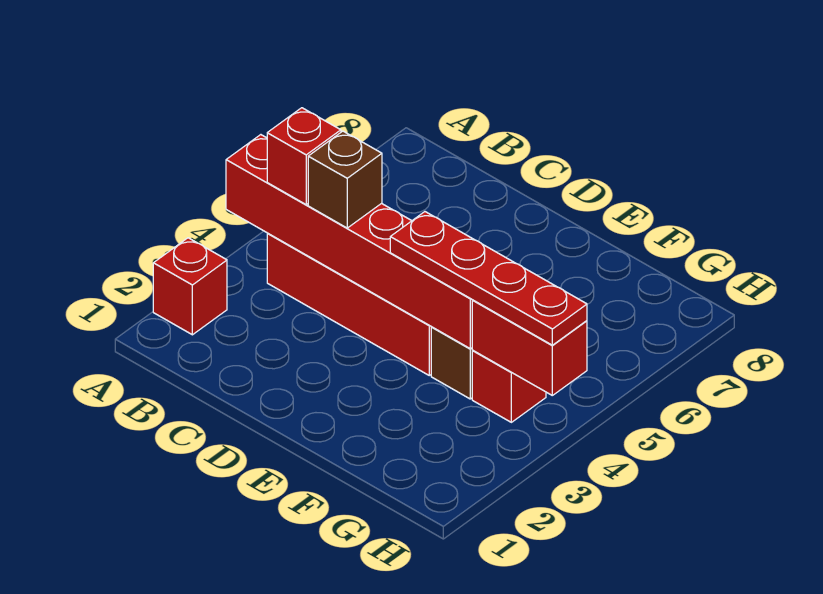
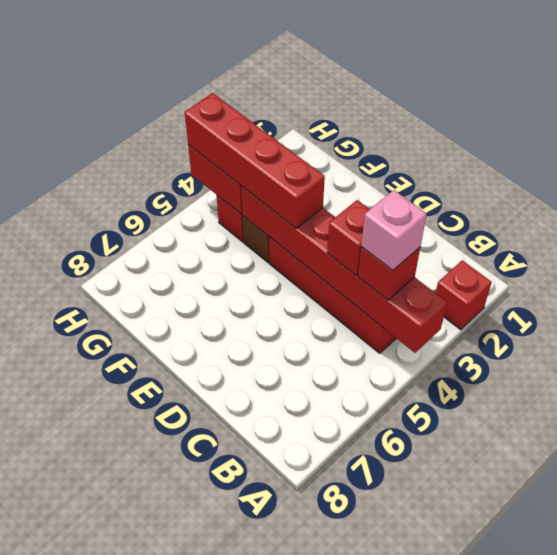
none -> pink 1x1 brick [361,190,427,270]
brown 1x1 brick [308,131,382,228] -> red 1x1 brick [327,200,370,275]
red 1x4 plate [390,212,587,345] -> red 1x4 brick [185,93,325,228]

